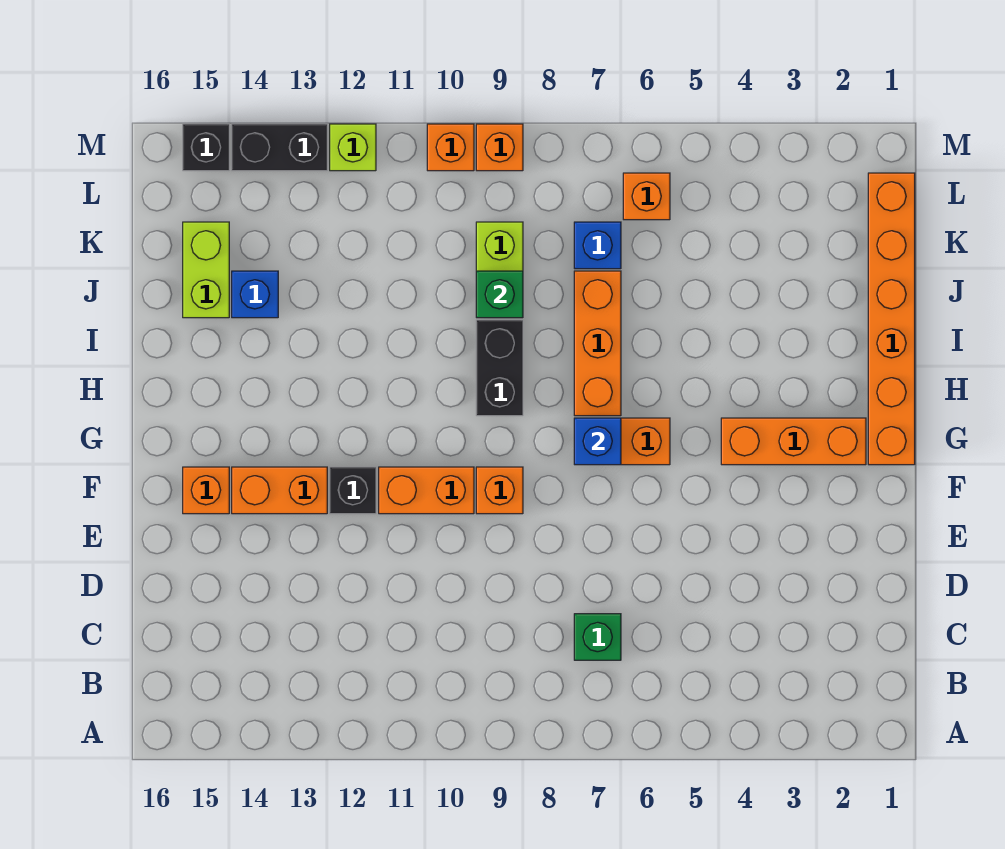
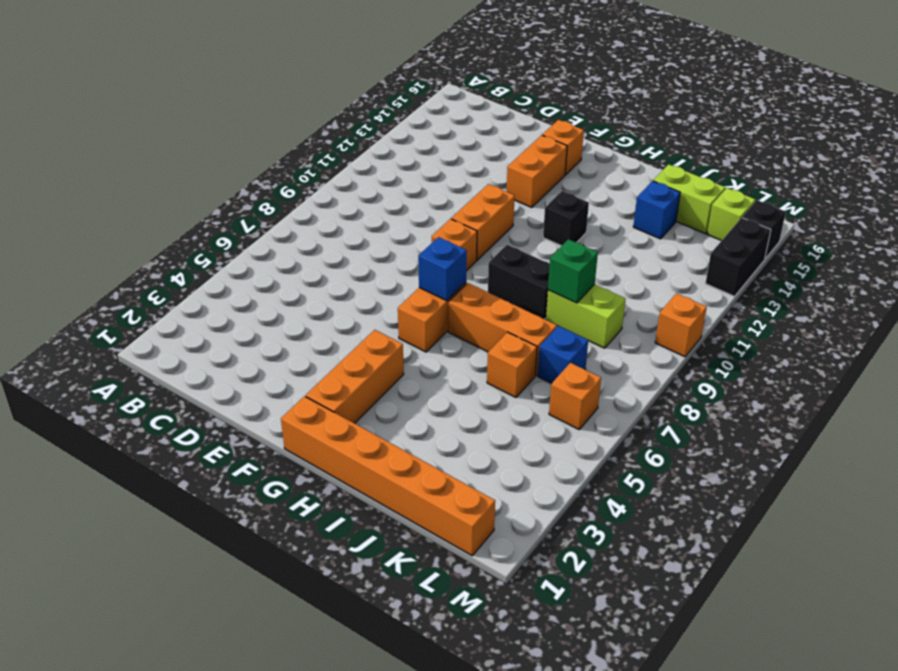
green 1x1 brick [574,614,621,660] -> none
black 1x1 brick [330,467,376,514] -> black 1x1 brick moved to [543,191,589,246]
orange 1x1 brick [476,124,523,171] -> orange 1x1 brick moved to [487,332,537,397]
lime 1x1 brick [330,124,376,171] -> lime 1x1 brick moved to [707,188,755,241]

